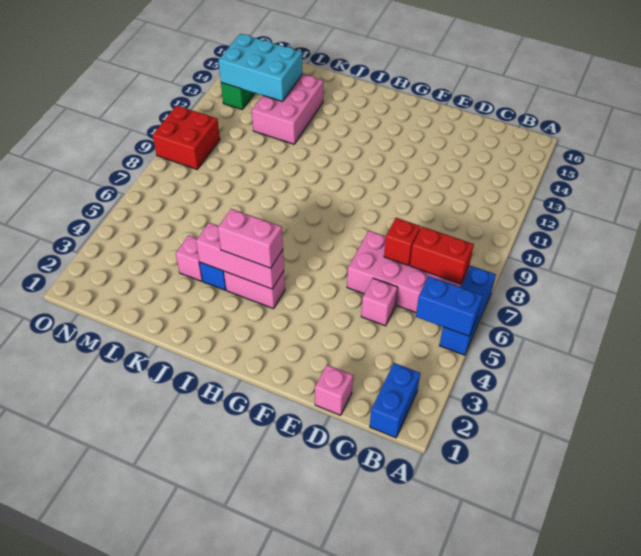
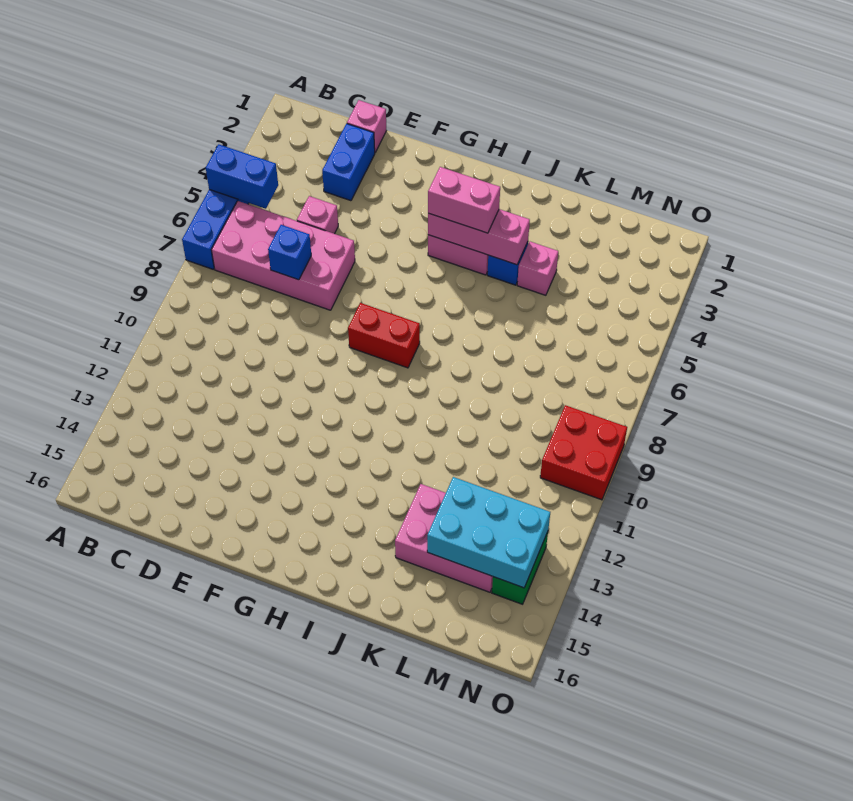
blue 1x2 brick [370,363,420,438] -> blue 1x2 brick moved to [322,124,375,201]
red 1x2 brick [410,227,474,284] -> red 1x2 brick moved to [348,303,420,368]
red 1x1 brick [384,218,421,265] -> blue 1x1 brick [268,225,311,280]
pink 2x3 brick [252,74,323,144] -> pink 2x3 brick turned to [395,484,493,592]

